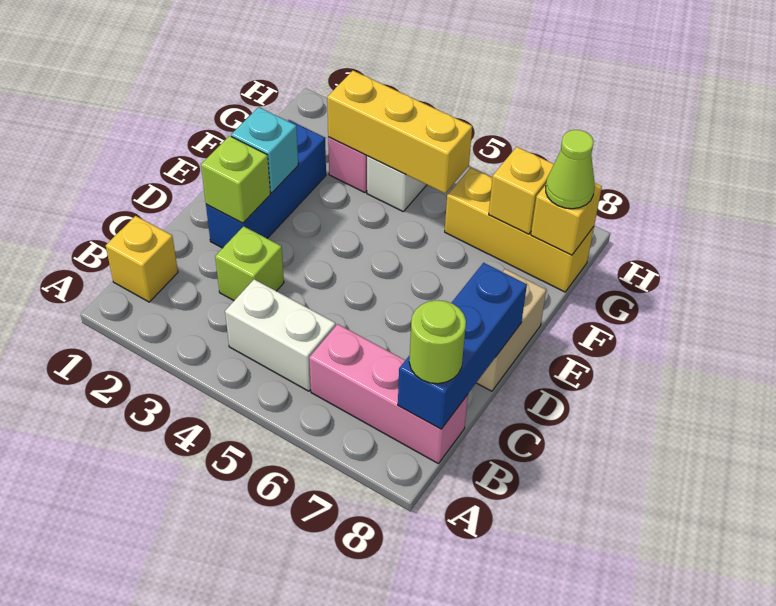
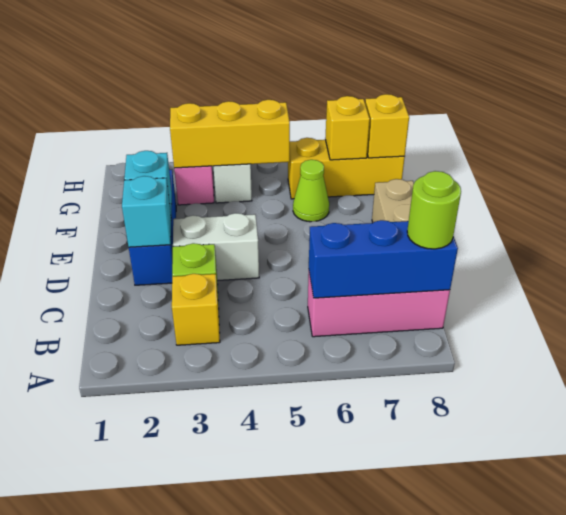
yellow 1x1 brick [106,216,178,302] -> yellow 1x1 brick moved to [172,274,220,345]
white 1x2 brick [225,279,336,391] -> white 1x2 brick moved to [173,213,259,281]
blue 1x3 brick [398,263,527,429] -> blue 1x3 brick turned to [309,220,458,298]
lime 1x1 brick [201,136,270,223] -> cyan 1x1 brick [122,176,171,247]
lime 1x1 cone [546,130,595,209] -> lime 1x1 cone moved to [293,160,329,222]

